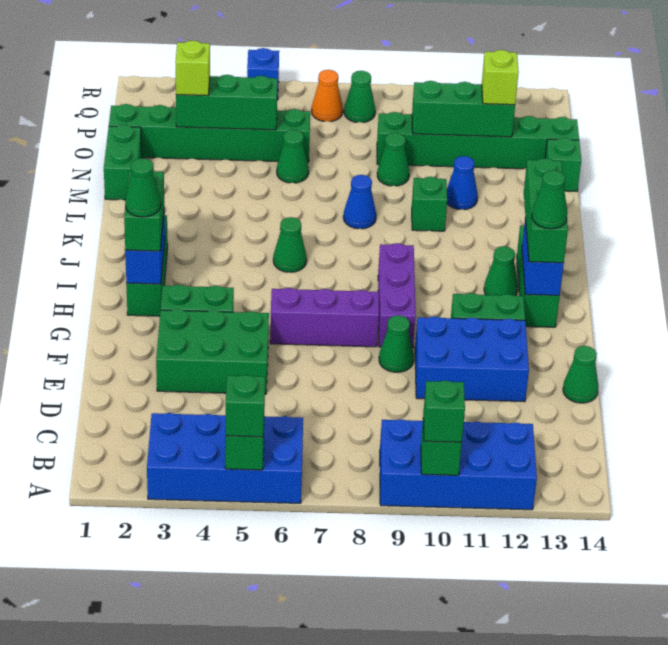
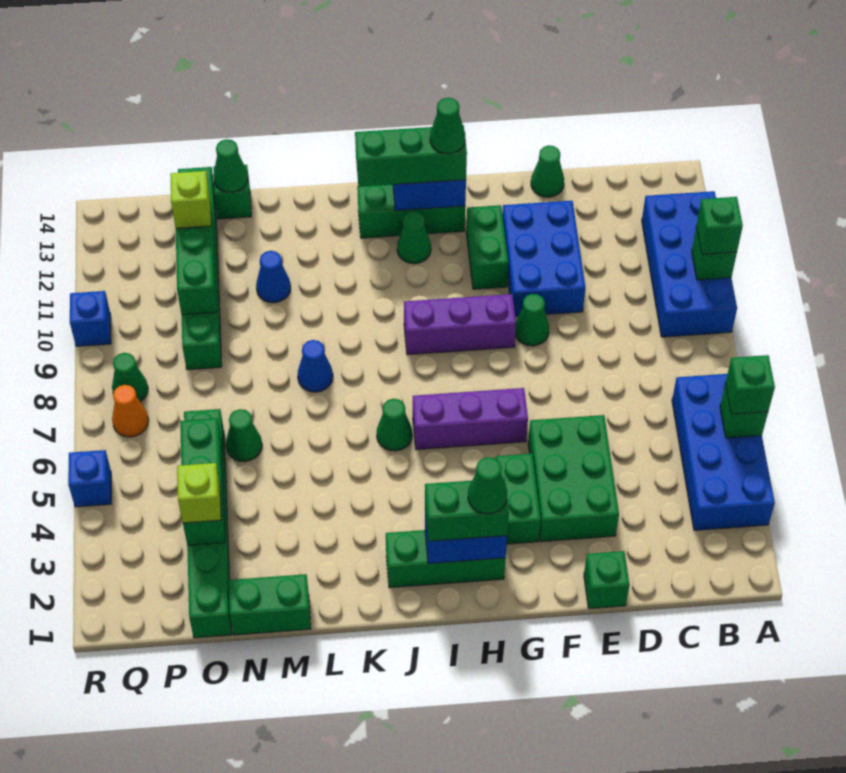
purple 1x3 brick [270,288,379,347] -> purple 1x3 brick turned to [413,388,528,450]
green 1x1 brick [412,177,447,231] -> green 1x1 brick moved to [584,551,629,609]
green 1x1 cone [377,133,409,186] -> green 1x1 cone moved to [213,139,248,192]
none -> blue 1x1 brick [70,291,111,346]

